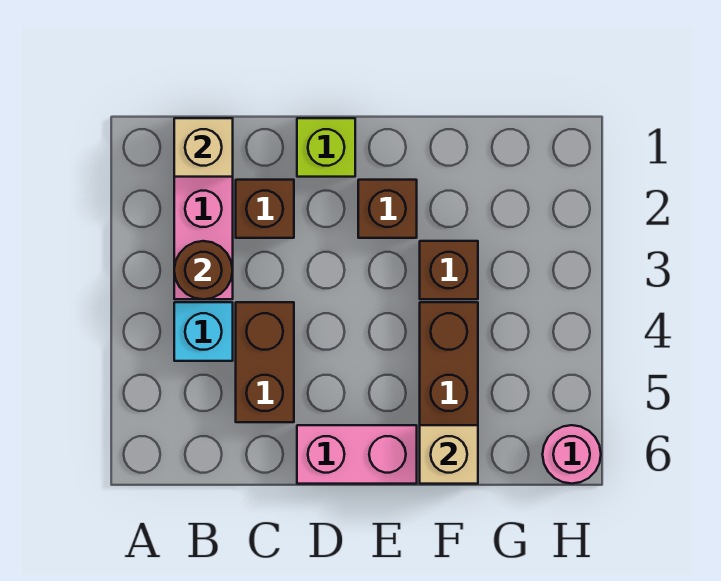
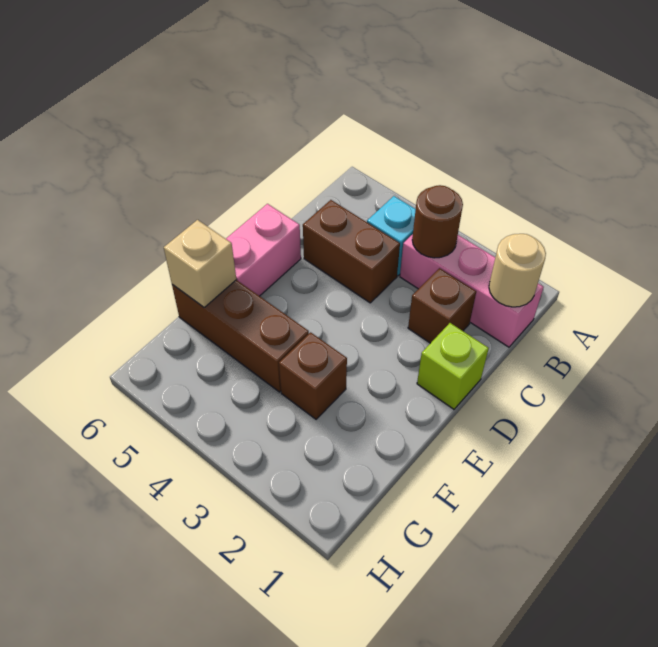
tan 1x1 brick [174,118,233,177] -> tan 1x1 round brick [489,234,546,307]
brown 1x1 brick [358,180,417,238] -> none
pink 1x1 round brick [543,425,601,484] -> none

